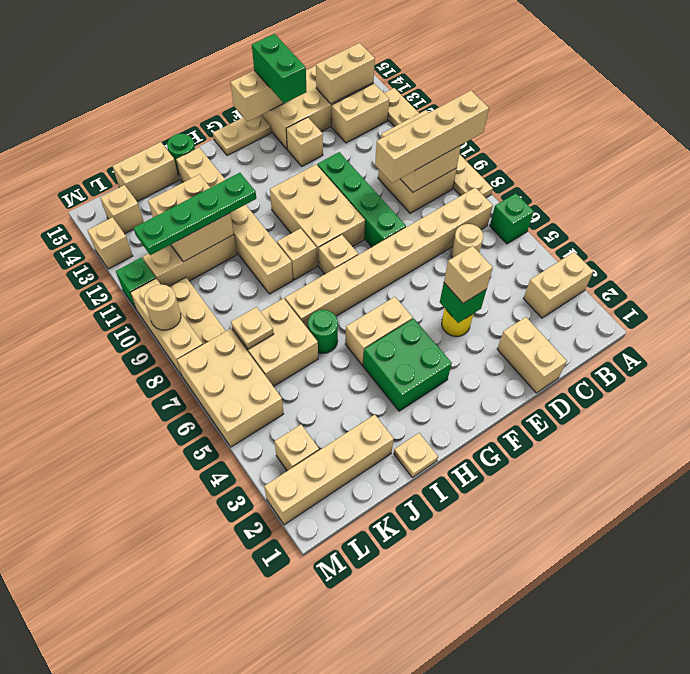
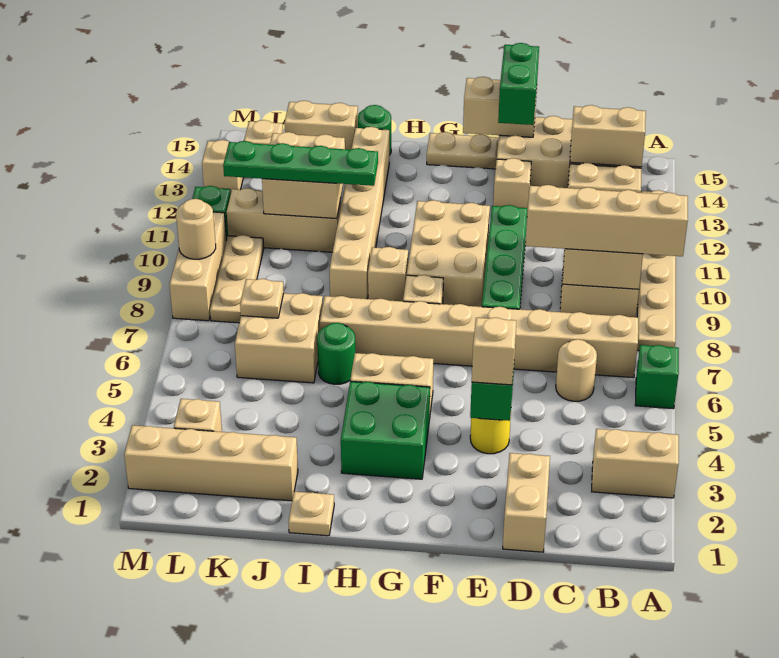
tan 2x3 brick [177,329,284,447] -> none

